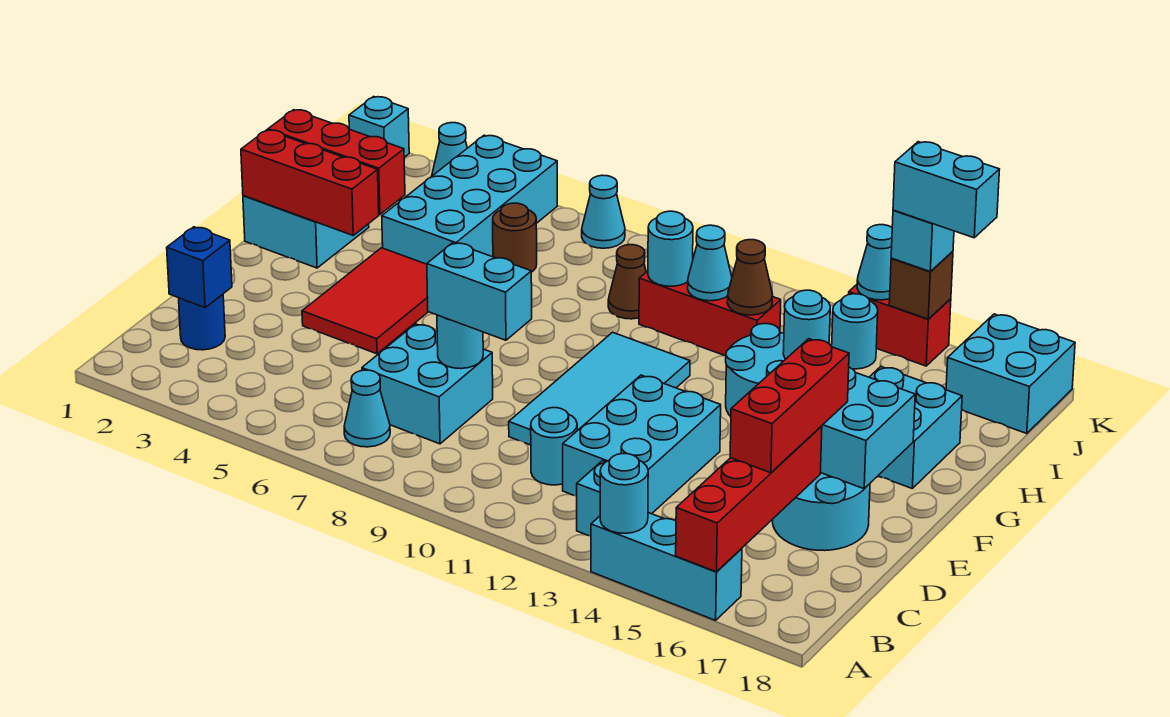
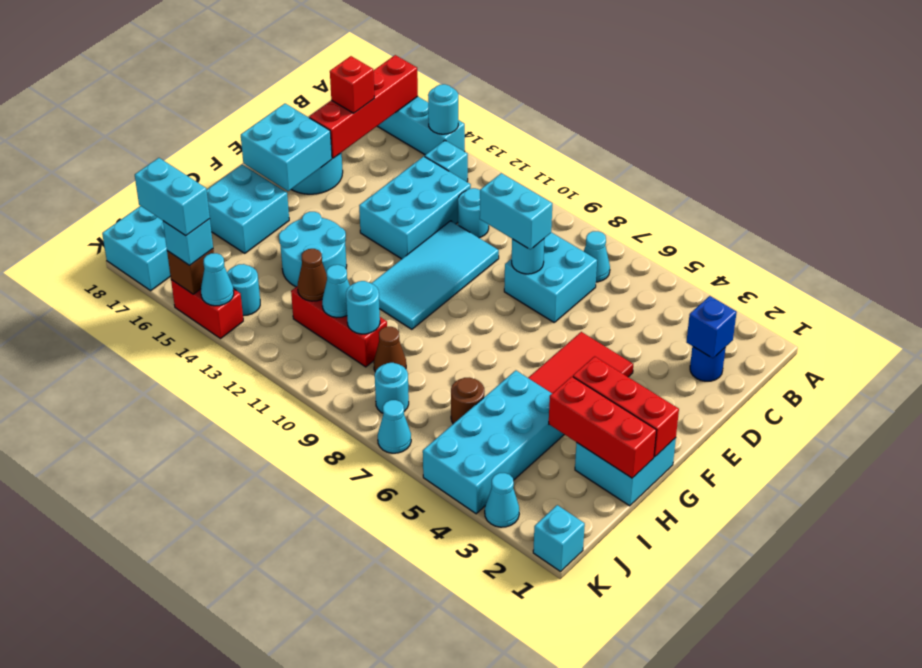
red 1x3 brick [730,339,849,473] -> red 1x1 brick [330,56,374,113]
cyan 1x1 round brick [783,290,830,359] -> cyan 1x1 round brick moved to [375,363,409,413]

